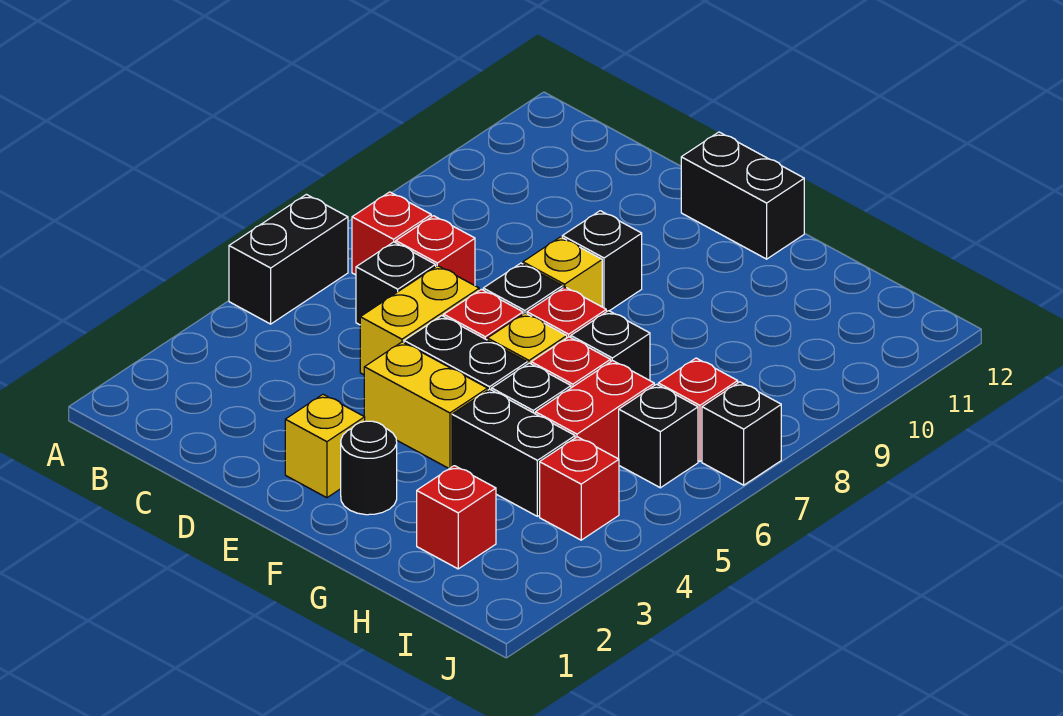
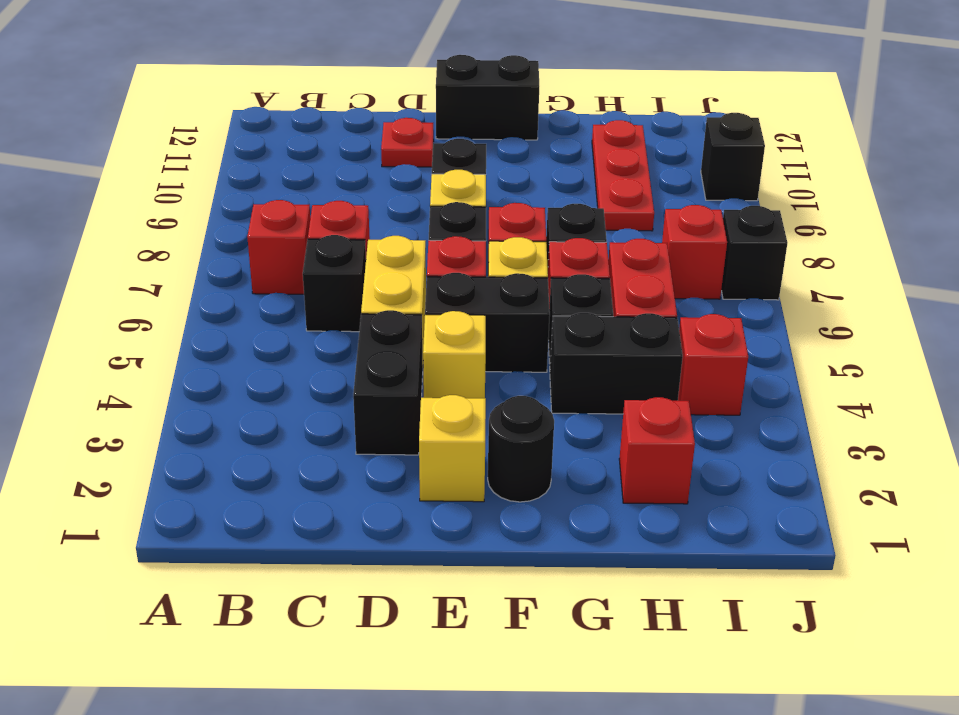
black 1x2 brick [229,194,348,324] -> black 1x2 brick moved to [353,310,423,455]
none -> red 1x1 plate [381,118,434,167]
yellow 1x2 brick [364,342,488,469] -> yellow 1x1 brick [423,311,486,398]
none -> red 1x3 plate [592,120,654,231]
black 1x1 brick [619,384,698,488] -> black 1x1 brick moved to [701,113,765,201]

